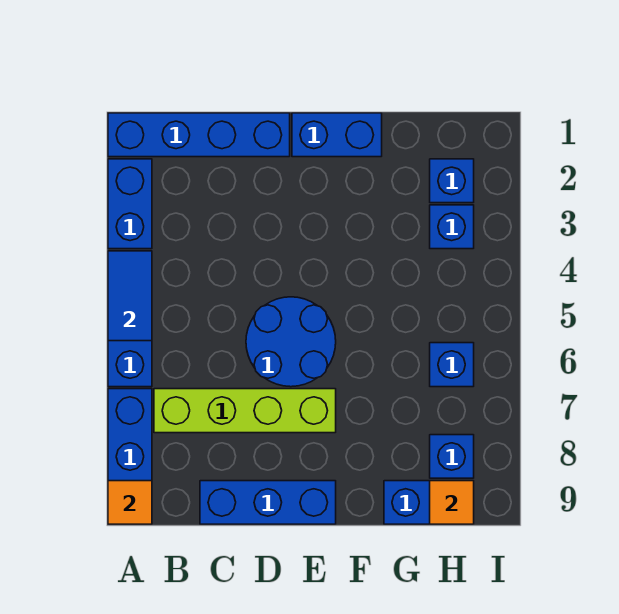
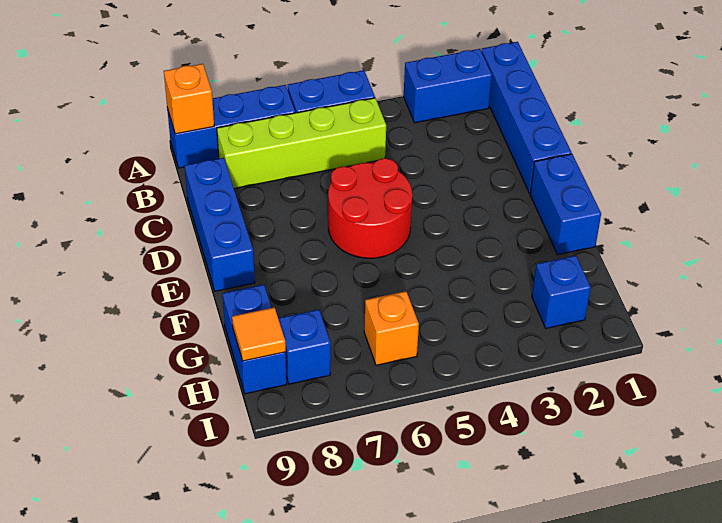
blue 1x2 tile [108,251,152,341] -> none
orange 1x1 tile [108,481,152,524] -> orange 1x1 brick [164,64,214,134]
lime 1x4 brick [154,389,336,433] -> lime 1x4 brick turned to [217,98,386,188]
blue 2x2 round brick [246,297,336,387] -> red 2x2 round brick [328,158,412,258]
blue 1x1 brick [430,205,474,249] -> none
blue 1x1 brick [430,343,474,387] -> orange 1x1 brick [364,291,419,365]

